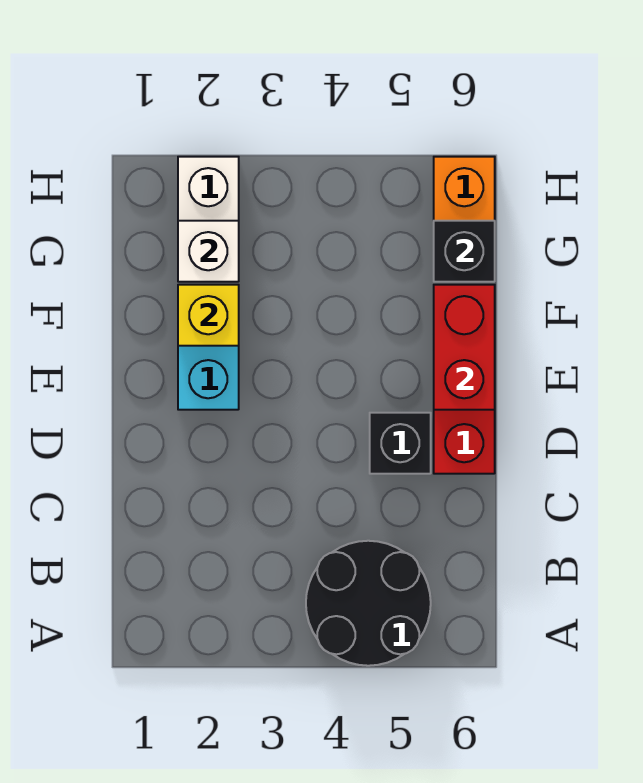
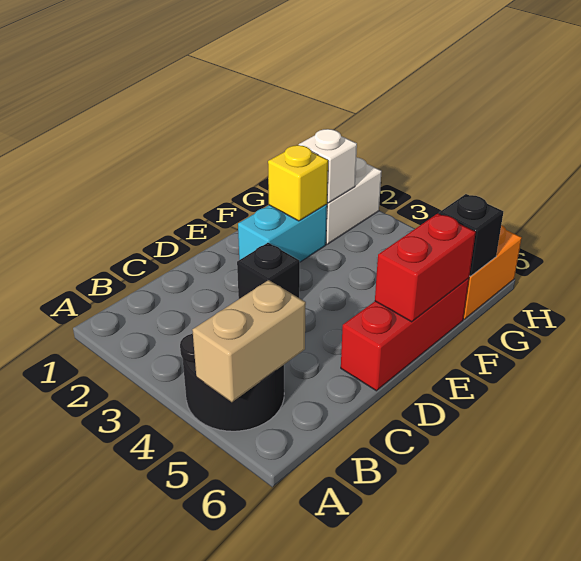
none -> tan 1x2 brick [192,280,306,402]
black 1x1 brick [370,413,431,474] -> black 1x1 brick moved to [237,243,300,299]

